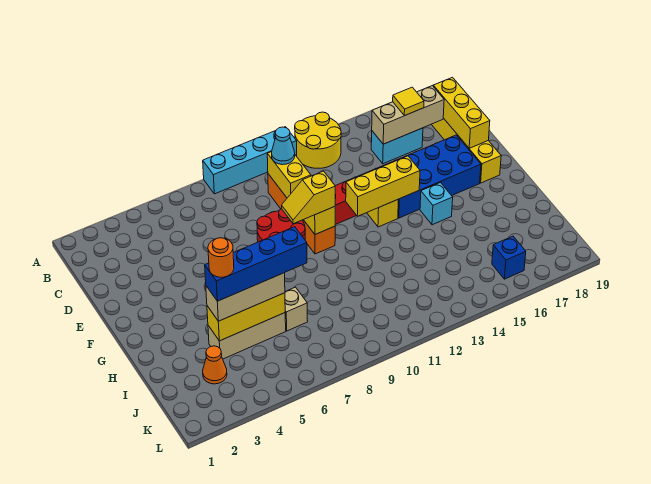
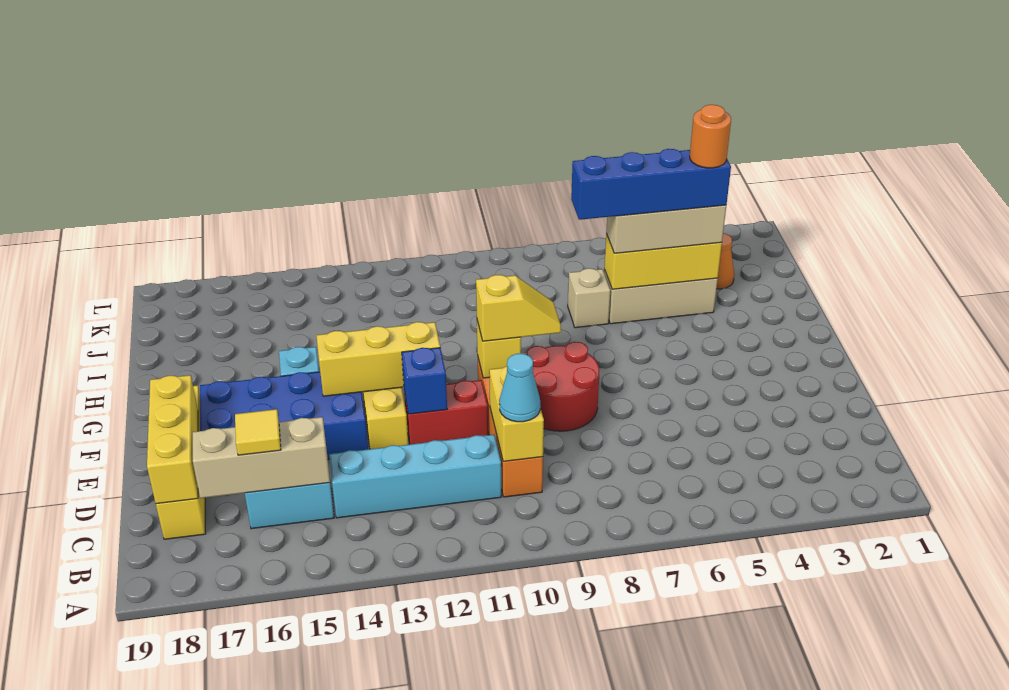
cyan 1x4 brick [203,127,297,194] -> cyan 1x4 brick moved to [329,435,501,518]
yellow 2x2 round brick [295,112,341,168] -> none
blue 1x1 brick [492,236,526,279] -> blue 1x1 brick moved to [402,348,447,414]

